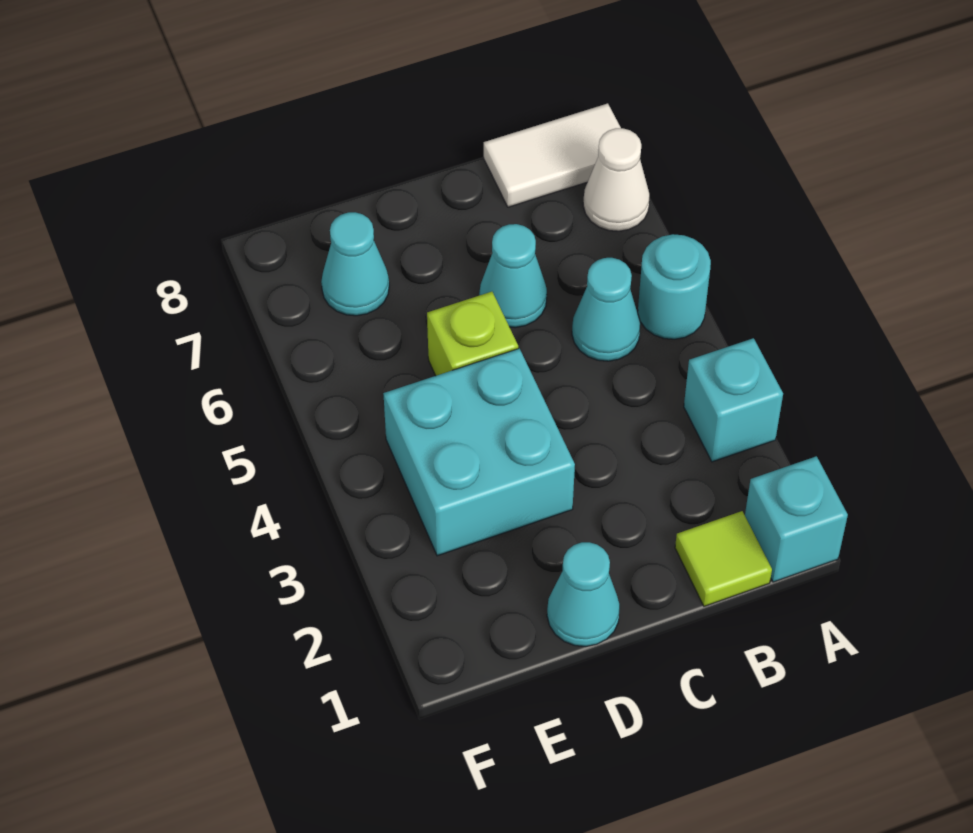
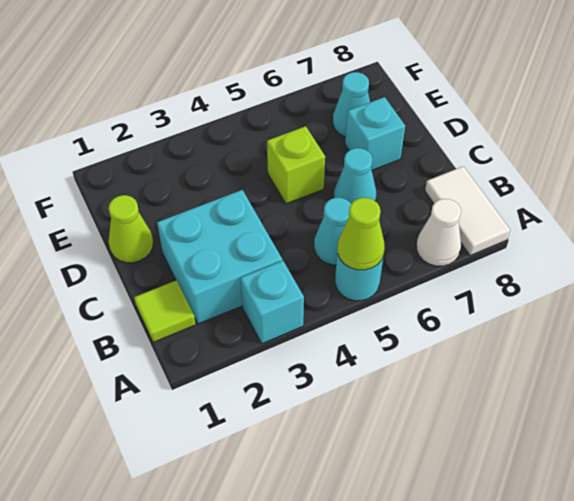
cyan 1x1 brick [745,456,848,582] -> cyan 1x1 brick moved to [345,97,405,170]
none -> lime 1x1 cone [338,198,385,270]
cyan 1x1 cone [547,542,620,646] -> lime 1x1 cone [108,195,153,263]
cyan 2x2 brick [383,348,575,556] -> cyan 2x2 brick moved to [157,190,282,324]

